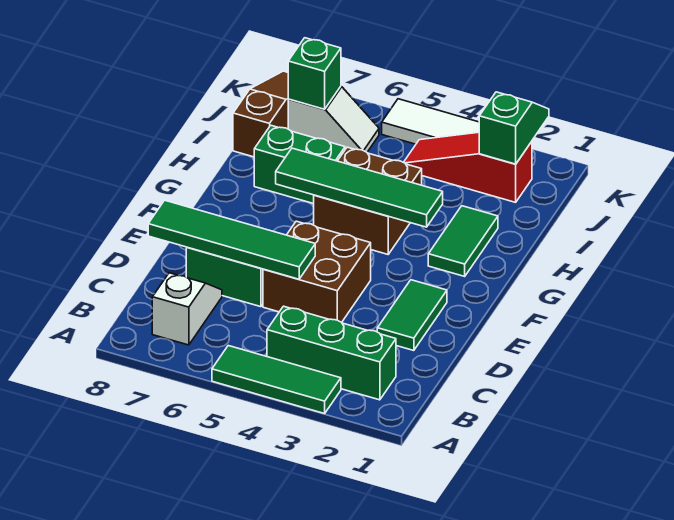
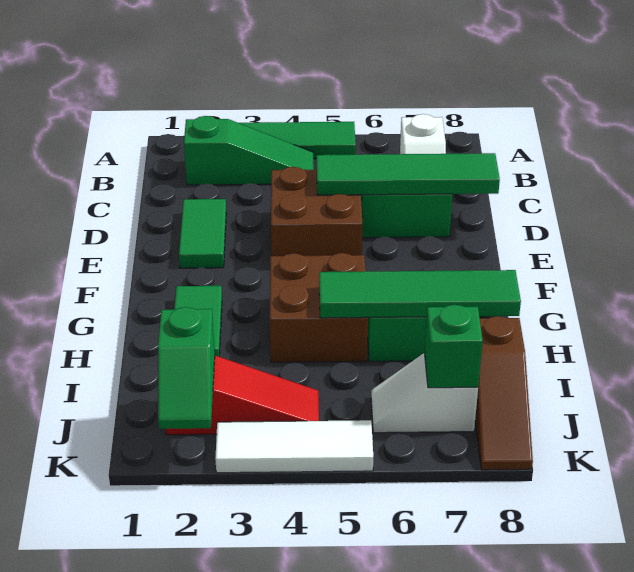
green 1x3 brick [267,306,396,400] -> green 1x3 slope [184,116,314,185]
green 1x4 tile [276,148,443,227] -> green 1x4 tile moved to [319,270,521,318]

